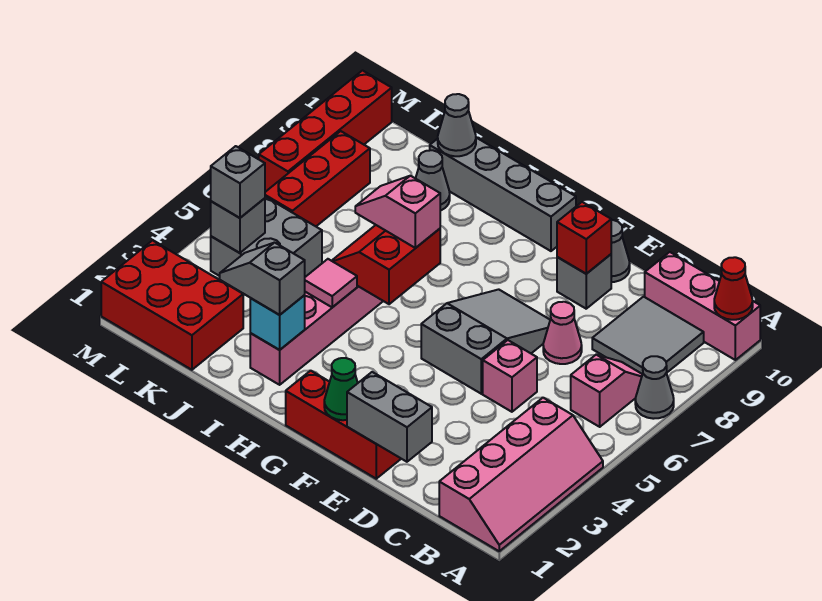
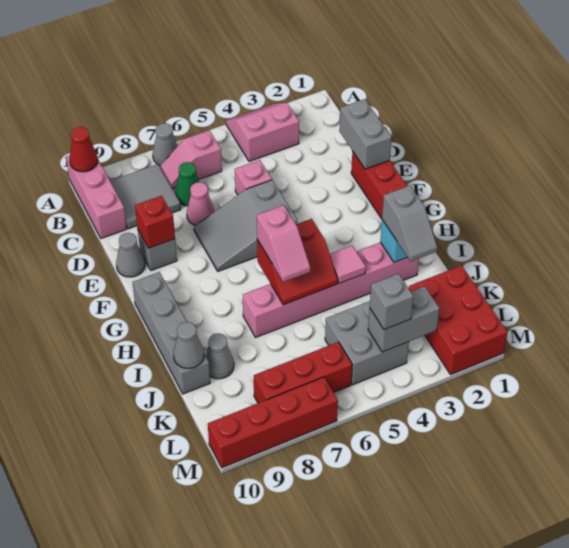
pink 2x4 slope [439,398,603,551] -> pink 2x2 slope [226,103,299,161]
green 1x1 cone [324,358,358,420] -> green 1x1 cone moved to [175,162,199,206]
grey 1x1 brick [211,198,265,253] -> grey 1x2 brick [368,286,439,352]

